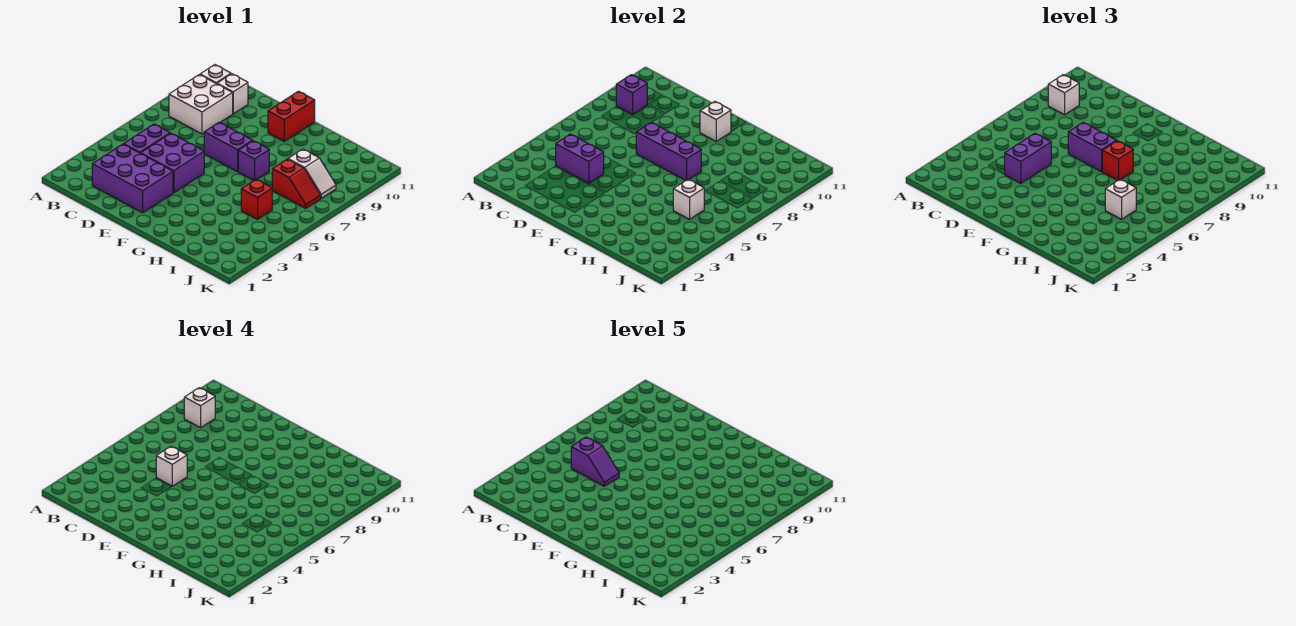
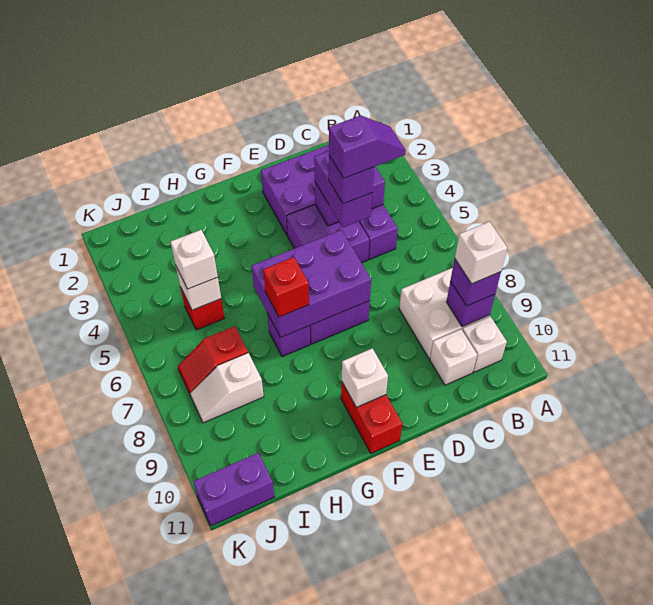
white 1x1 brick [1048,75,1079,115] -> purple 1x1 brick [450,259,501,306]
purple 1x2 slope [571,437,619,486] -> purple 1x2 slope turned to [329,115,406,178]
white 1x1 brick [156,446,187,486] -> purple 1x1 brick [329,156,374,204]
purple 1x3 brick [636,122,701,181] -> purple 2x3 brick [252,230,371,338]
purple 1x2 brick [1068,122,1116,172] -> purple 1x2 brick moved to [193,453,274,526]

